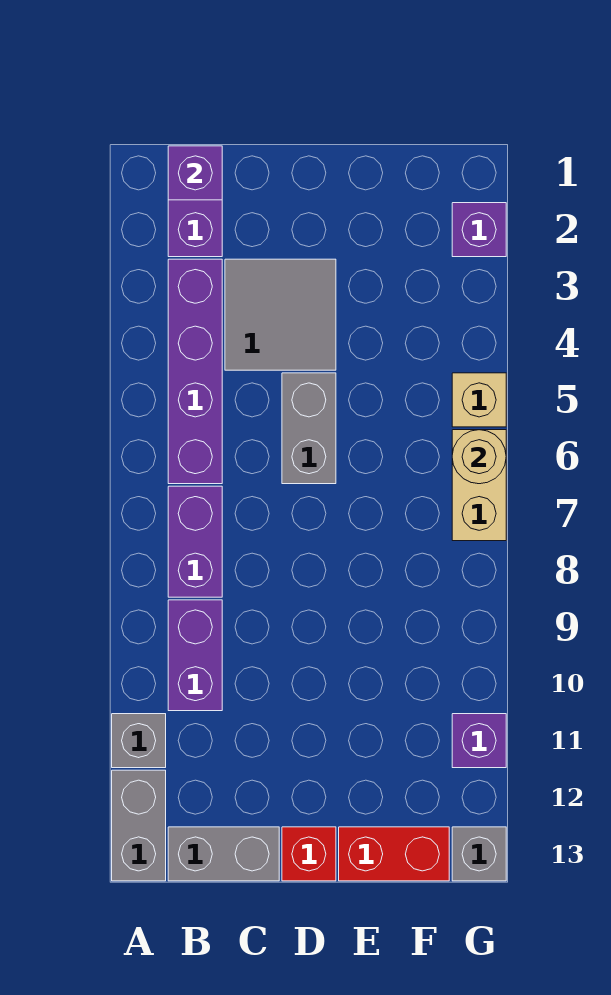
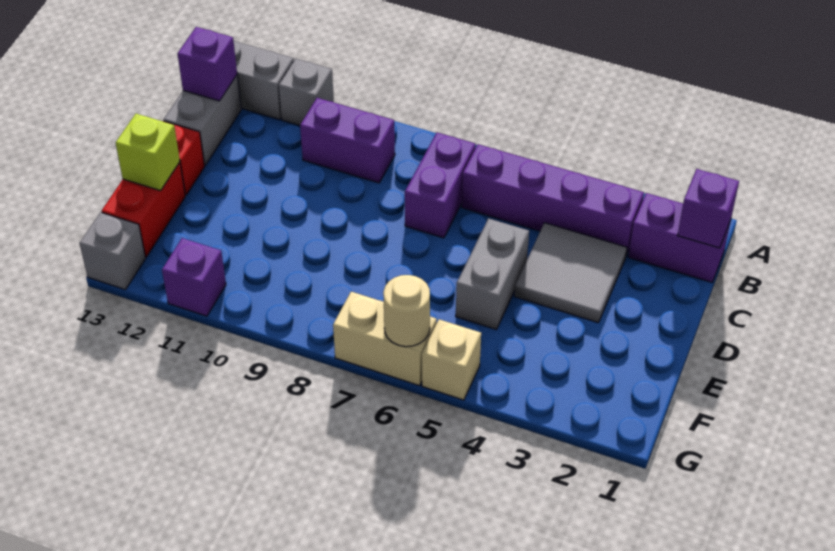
purple 1x2 brick [168,486,222,597] -> purple 1x2 brick turned to [405,133,476,238]
grey 1x2 brick [282,373,336,484] -> grey 1x2 brick turned to [456,218,529,330]
none -> lime 1x1 brick [116,114,180,191]
purple 1x1 brick [452,203,506,257] -> purple 1x1 brick moved to [178,27,237,101]

